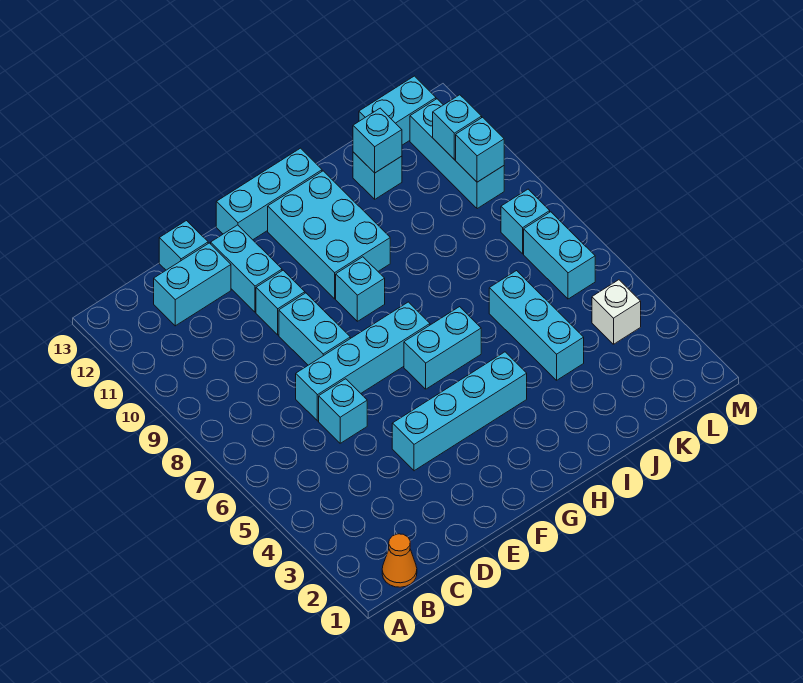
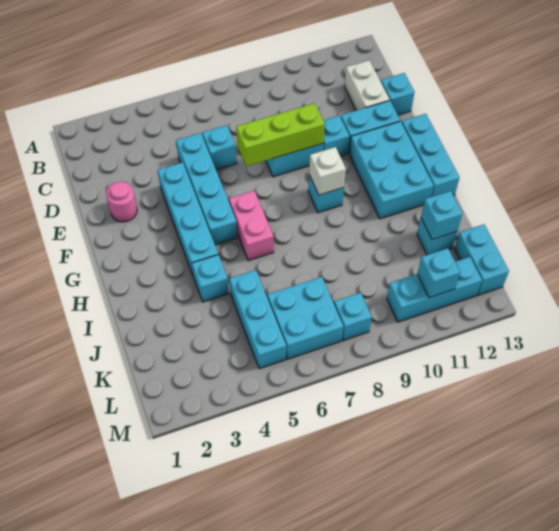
orange 1x1 cone [382,534,417,587] -> none
cyan 1x2 brick [154,243,231,326] -> white 1x2 brick [344,60,390,110]
cyan 1x4 brick [296,302,430,421] -> cyan 1x4 brick moved to [176,133,238,245]
none -> pink 1x1 round brick [106,182,137,222]
none -> lime 1x3 brick [236,103,325,166]
cyan 1x2 brick [404,307,481,389] -> pink 1x2 brick [229,191,274,261]
cyan 2x3 brick [268,171,390,299] -> cyan 2x3 brick turned to [349,121,434,219]
cyan 1x3 brick [489,271,584,380] -> cyan 1x3 brick turned to [229,270,286,369]
white 1x1 brick [592,280,641,344] -> white 1x1 brick moved to [309,147,346,195]
cyan 1x2 brick [524,212,595,299] -> cyan 2x2 brick [267,277,343,359]
cyan 1x1 brick [456,117,504,182] -> cyan 1x1 brick moved to [192,255,229,302]

